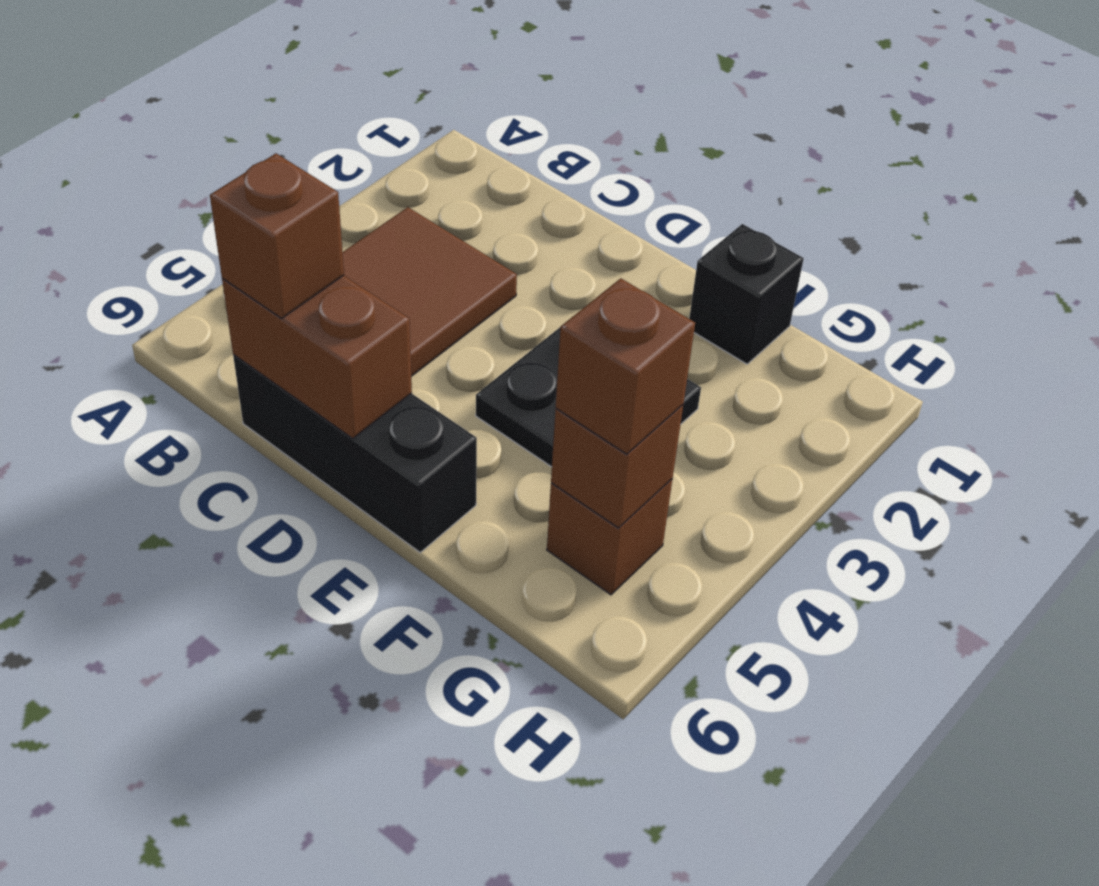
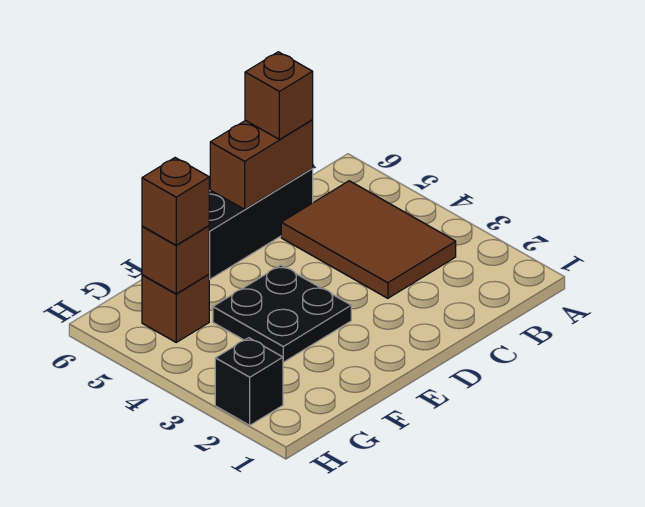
black 1x1 brick [689,224,804,364] -> black 1x1 brick moved to [215,338,283,425]

